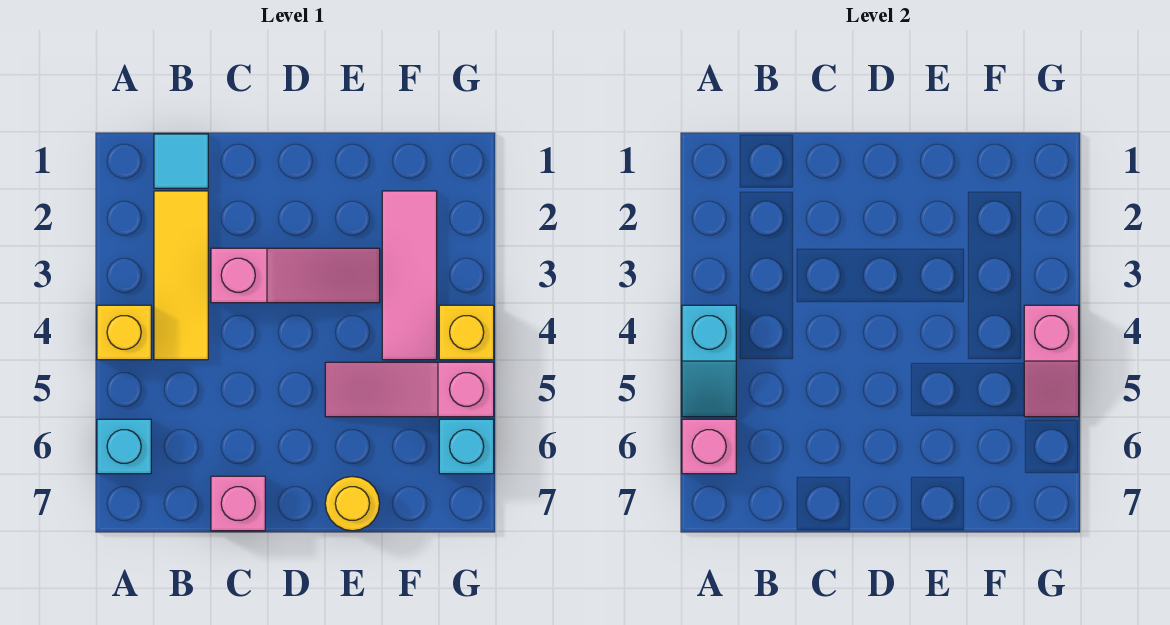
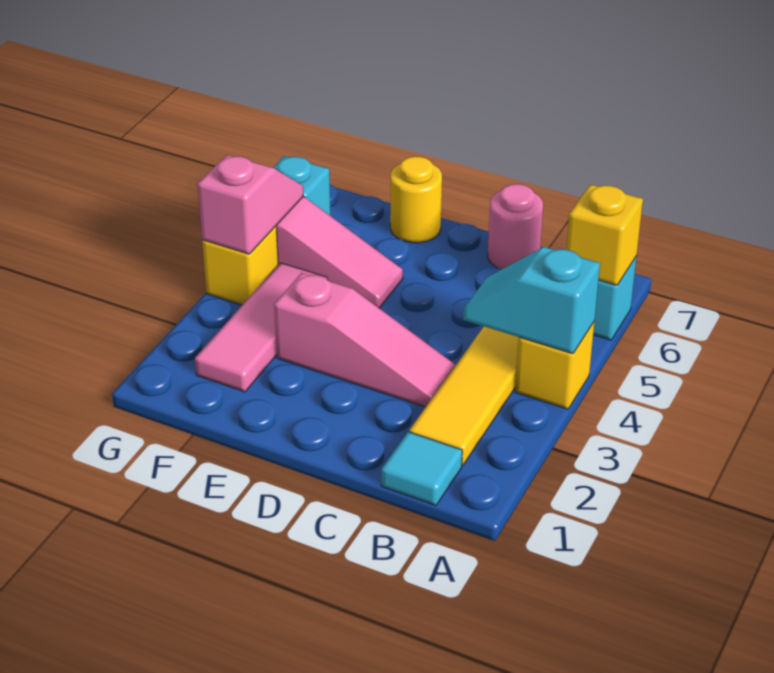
cyan 1x2 slope [682,305,736,417] -> cyan 1x2 slope turned to [463,247,600,354]
pink 1x1 brick [682,419,736,474] -> yellow 1x1 brick [566,184,643,285]
pink 1x3 slope [211,248,380,303] -> pink 1x3 slope turned to [274,273,456,407]
pink 1x1 brick [211,476,265,531] -> pink 1x1 round brick [488,184,543,269]

